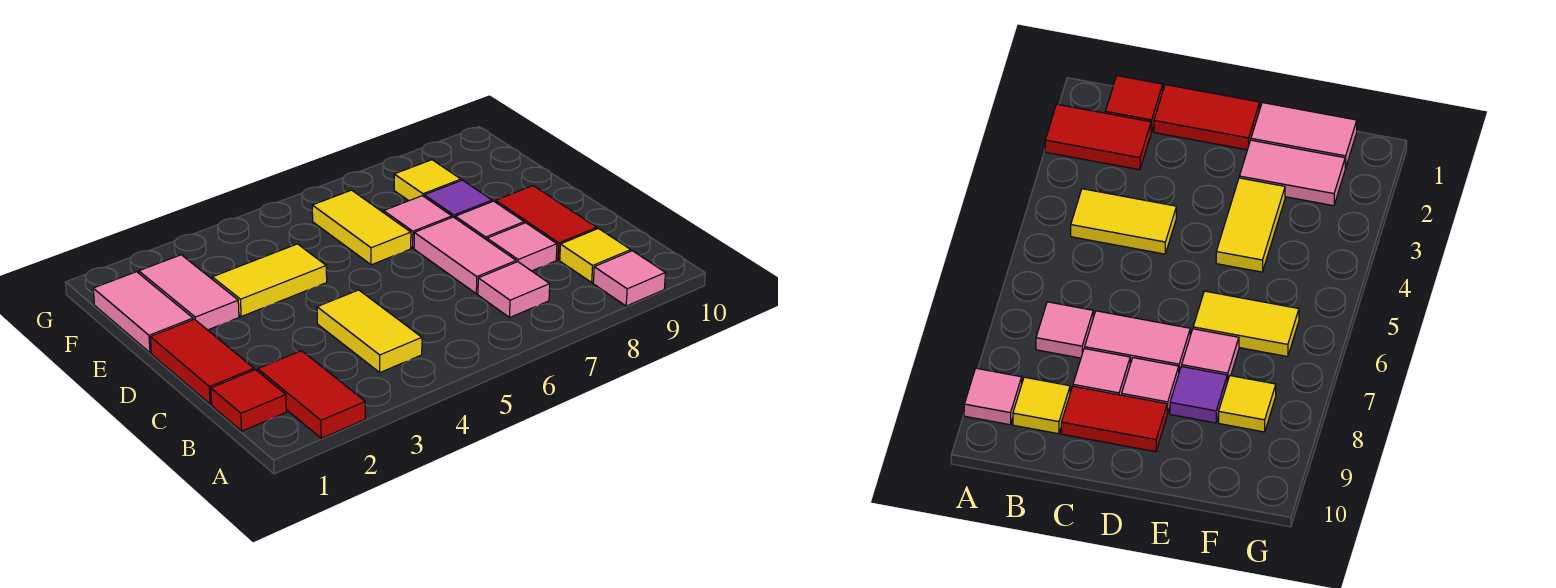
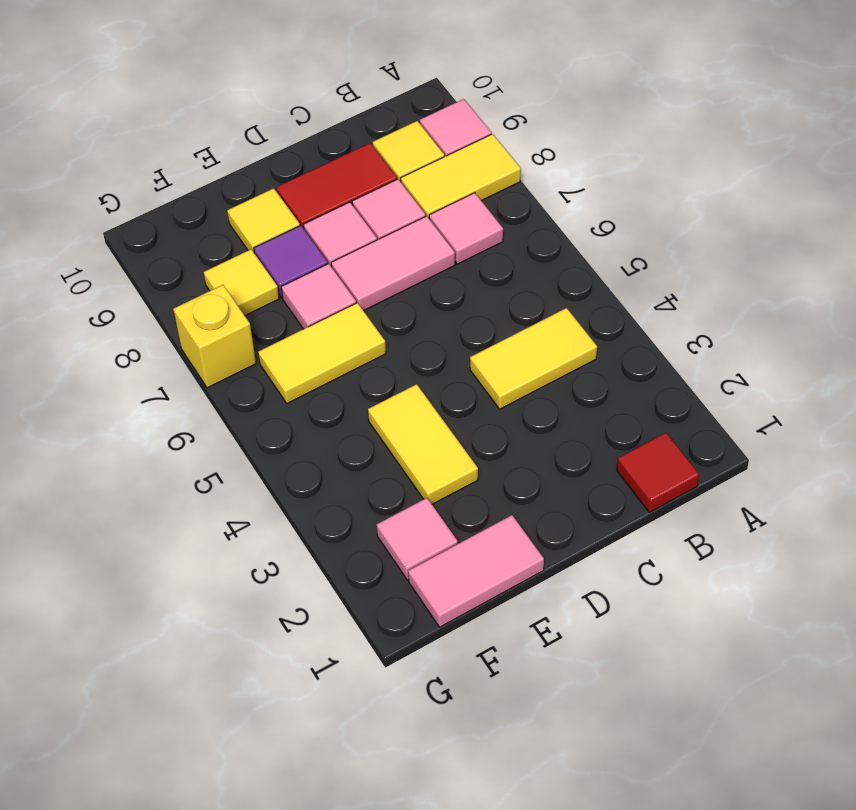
red 1x2 tile [258,351,365,438] -> none
none -> yellow 1x2 tile [401,134,521,218]
red 1x2 tile [150,319,254,404] -> none
pink 1x2 tile [139,255,239,330] -> pink 1x1 tile [377,498,458,580]
none -> yellow 1x1 tile [227,188,300,252]
none -> yellow 1x1 brick [173,285,256,388]

